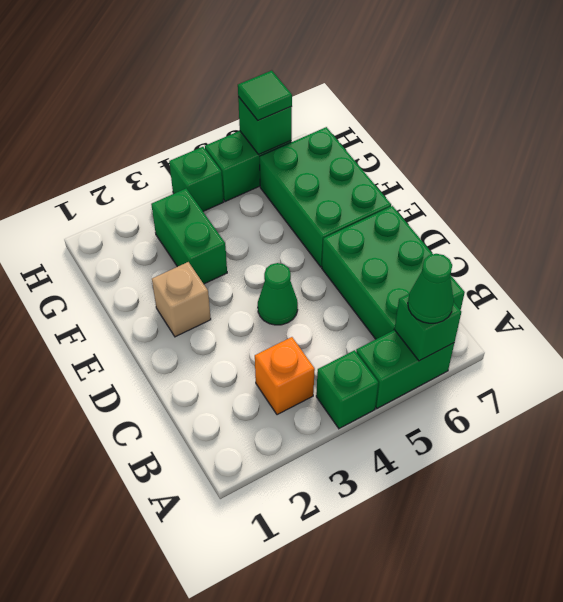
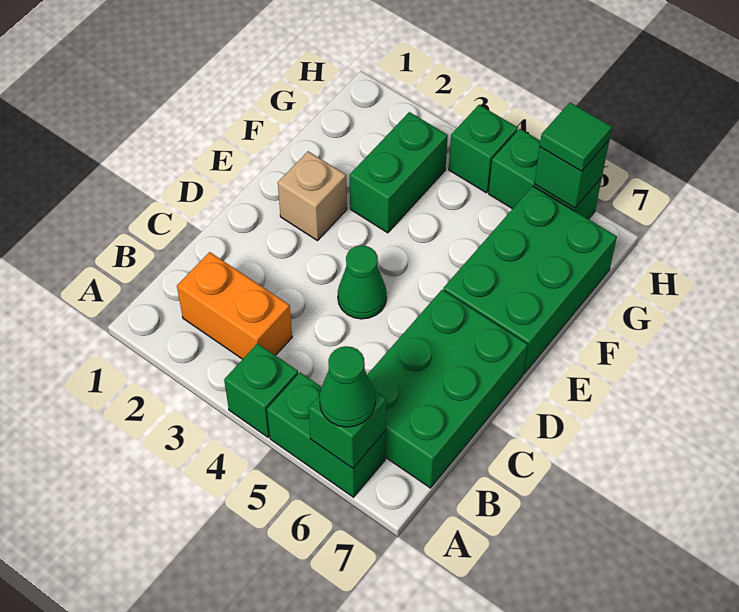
orange 1x1 brick [255,337,315,415] -> orange 1x2 brick [177,252,292,359]

